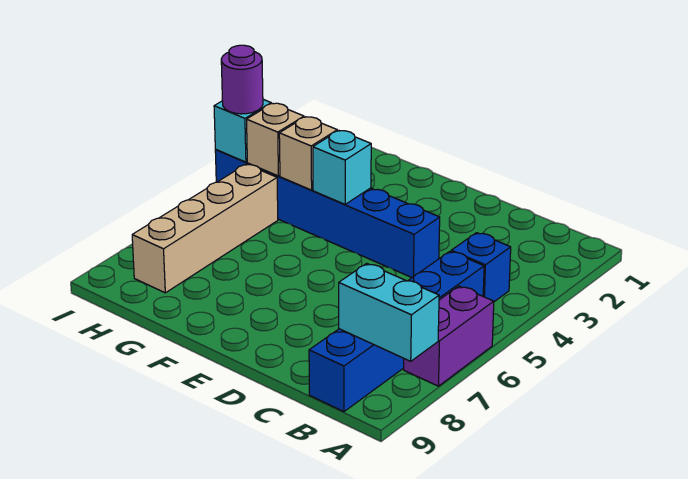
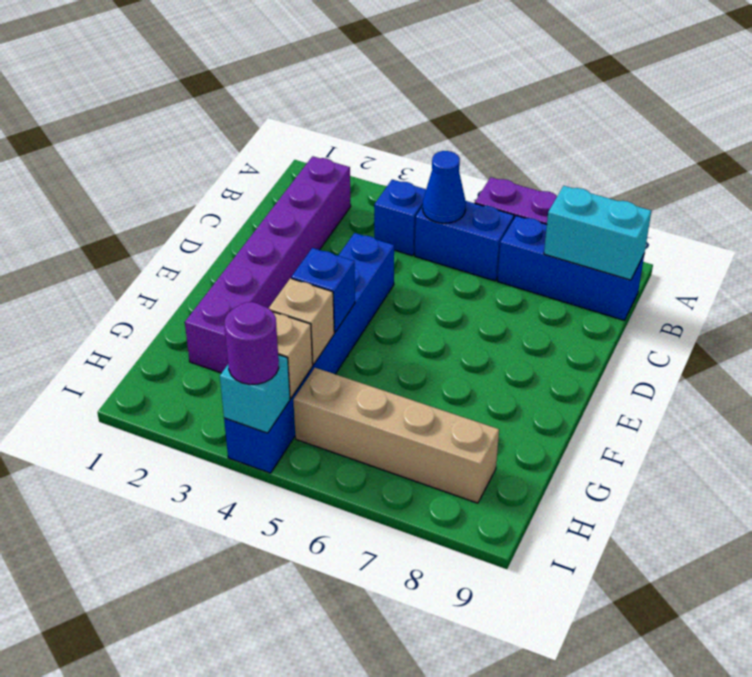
cyan 1x2 brick [339,263,439,361] -> cyan 1x2 brick turned to [544,186,651,280]
none -> purple 1x6 brick [185,156,351,373]
none -> blue 1x1 cone [423,151,466,223]
cyan 1x1 brick [313,131,371,204] -> blue 1x1 brick [291,248,355,332]

